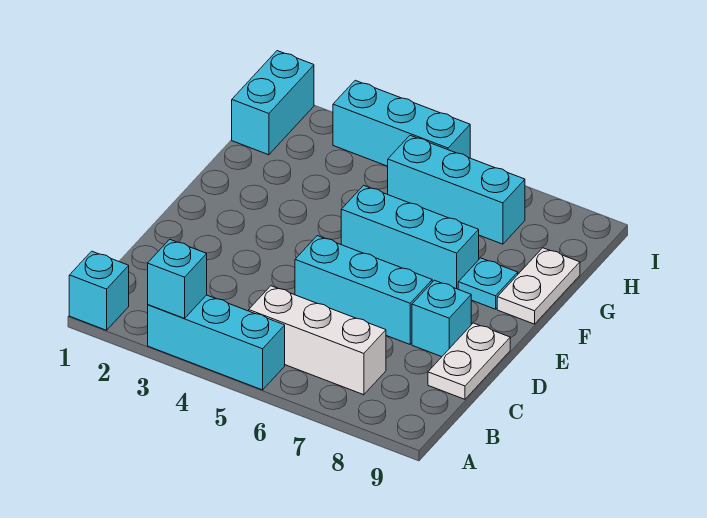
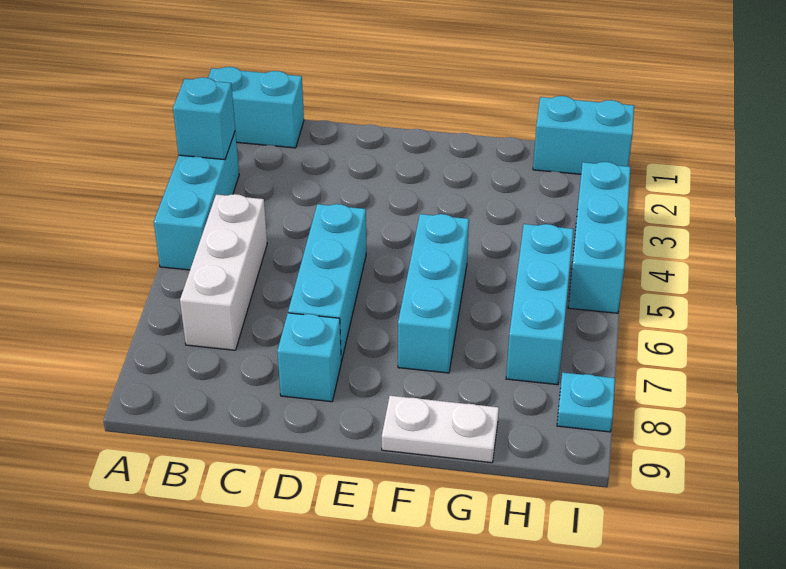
cyan 1x1 brick [69,251,129,330] -> cyan 1x2 brick [208,67,304,148]
white 1x2 plate [428,323,510,399] -> none
cyan 1x1 plate [458,258,518,309] -> cyan 1x1 plate moved to [557,372,615,432]

